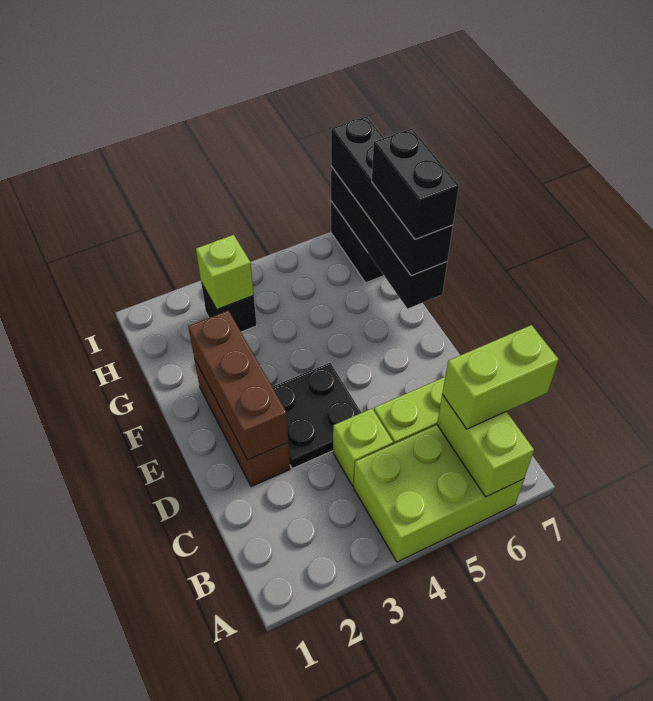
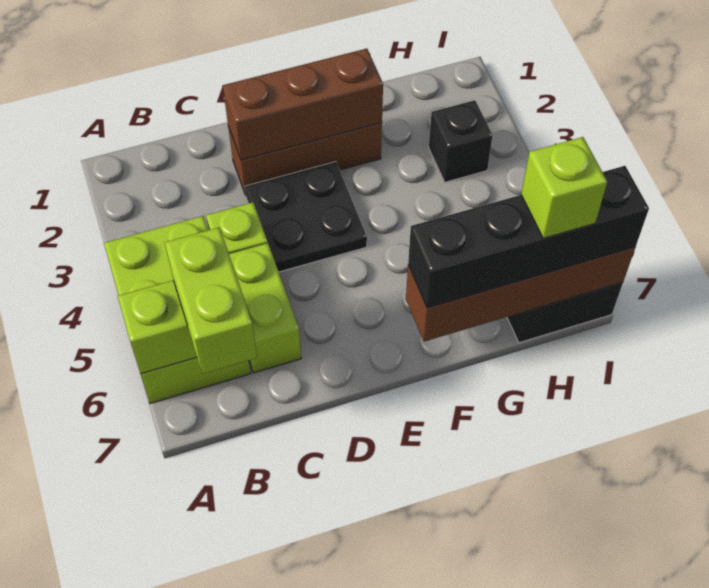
black 1x4 brick [331,166,447,309] -> brown 1x4 brick [406,247,635,342]
black 1x2 brick [372,129,459,239] -> none
lime 1x1 brick [196,235,254,309] -> lime 1x1 brick moved to [521,137,607,239]

